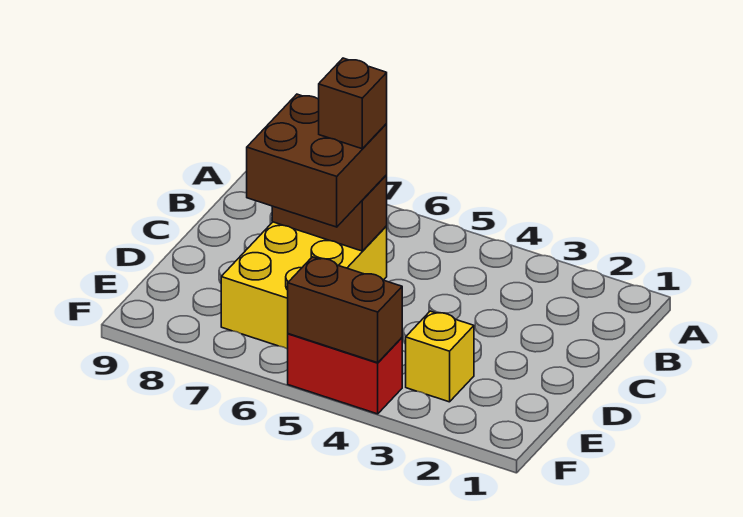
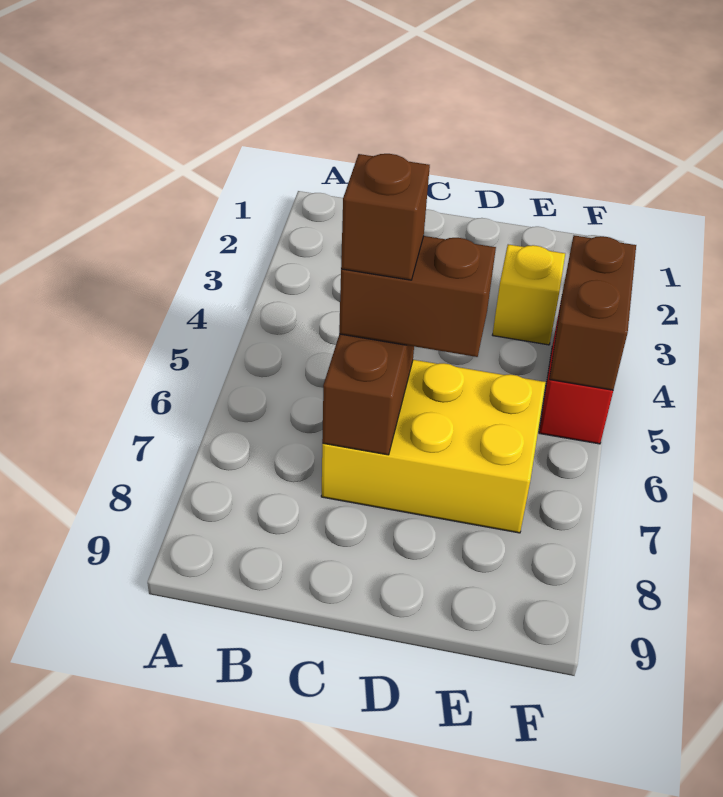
brown 2x2 brick [247,94,387,227] -> brown 1x2 brick [339,236,496,357]

